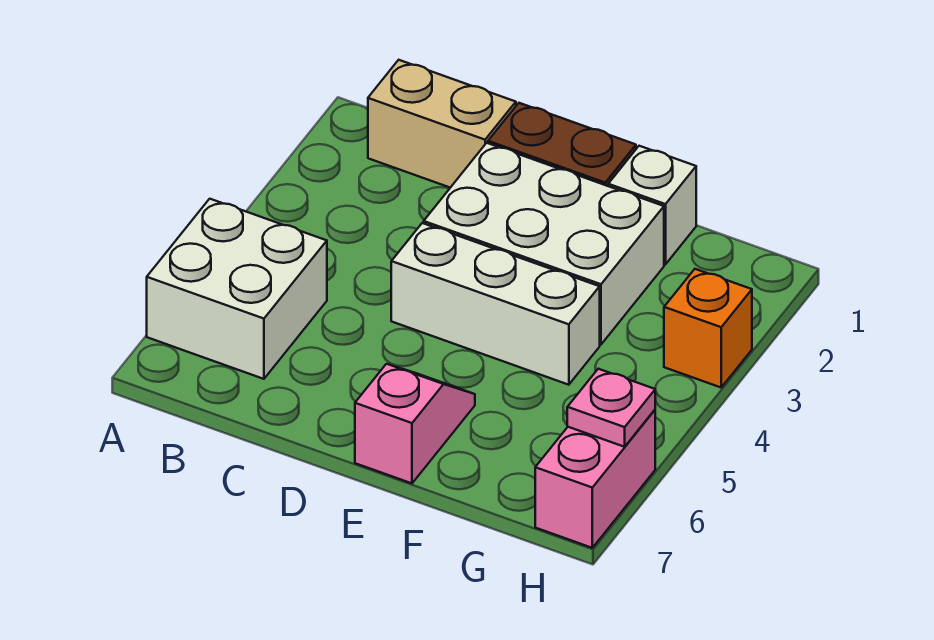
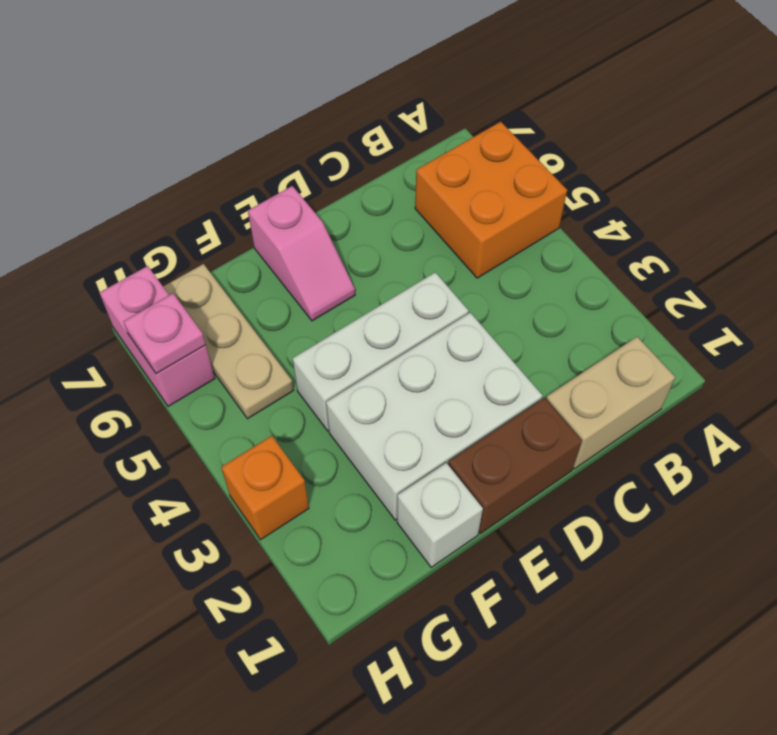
white 2x2 brick [147,199,327,379] -> orange 2x2 brick [415,122,567,278]
none -> tan 1x3 plate [163,264,294,419]

